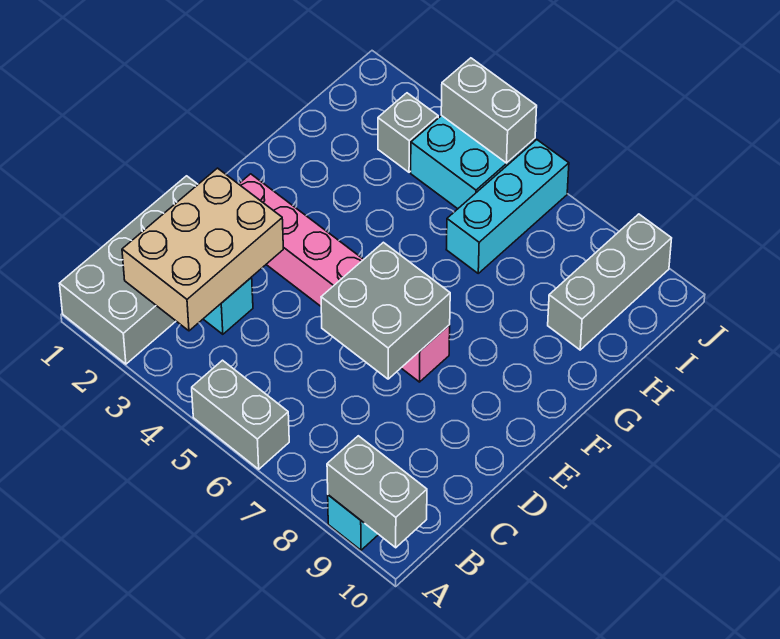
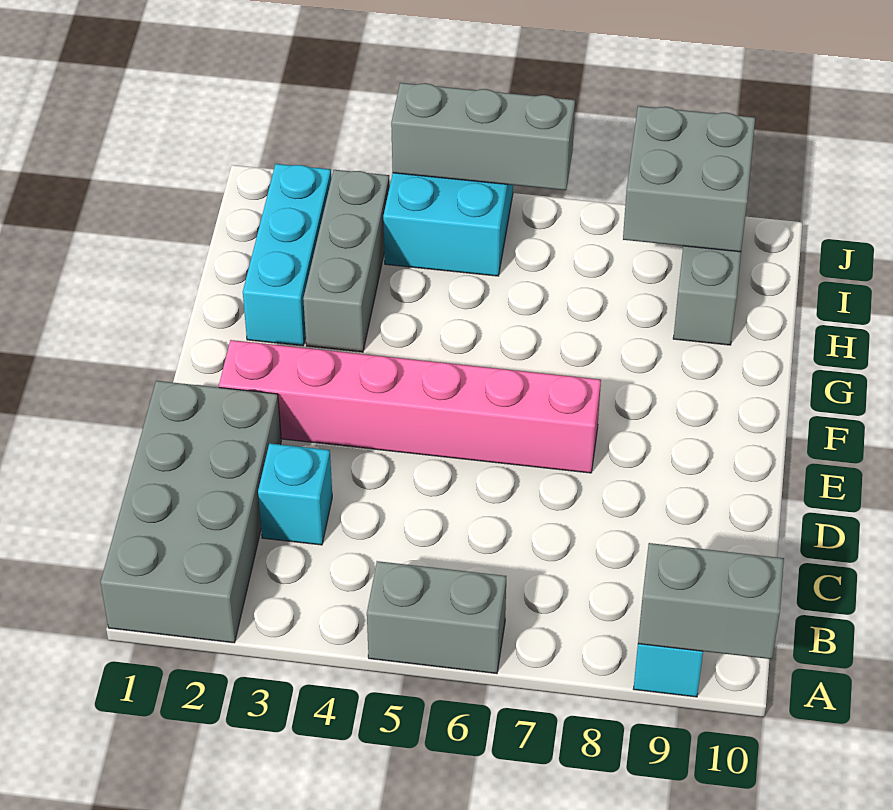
tan 2x3 brick [122,168,283,331] -> none
grey 2x2 brick [321,242,450,379] -> grey 2x2 brick moved to [623,106,755,252]
cyan 1x3 brick [446,140,569,273] -> cyan 1x3 brick moved to [243,164,331,346]
grey 1x1 brick [378,93,438,172] -> grey 1x3 brick [303,170,390,352]
grey 1x2 brick [441,58,537,163] -> grey 1x3 brick [391,83,575,190]

